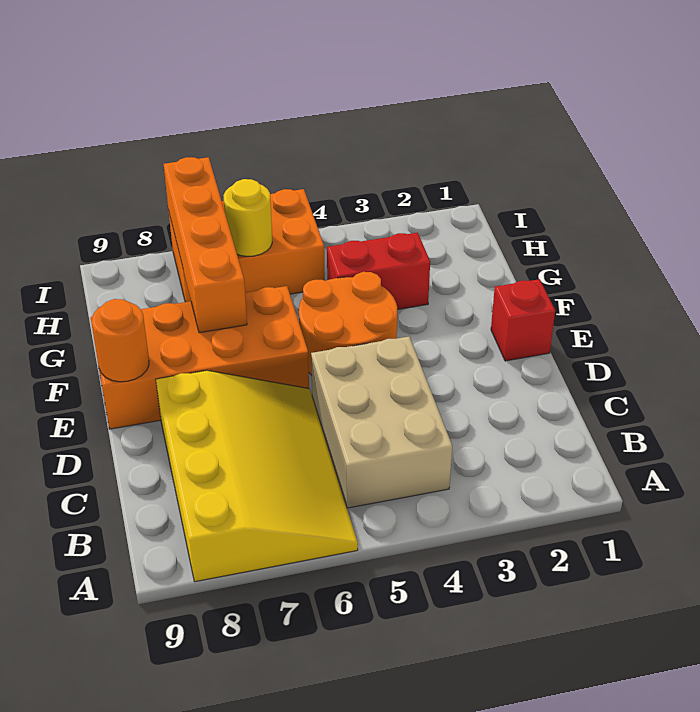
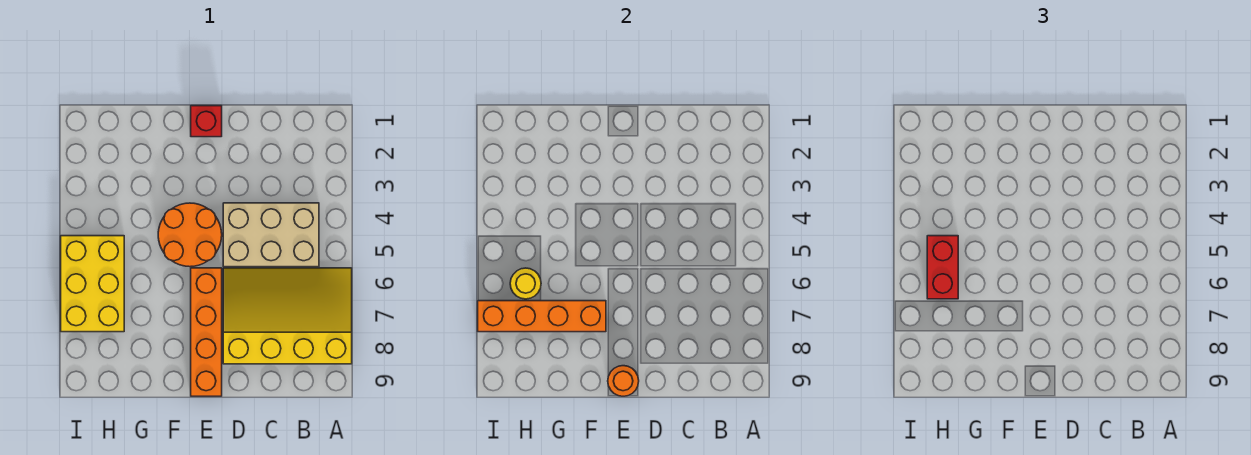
orange 2x4 brick [91,286,309,429] -> orange 1x4 brick [191,268,222,396]
red 1x2 brick [327,233,430,309] -> red 1x2 brick moved to [927,236,958,299]
orange 2x3 brick [169,189,325,302] -> yellow 2x3 brick [61,236,124,332]

